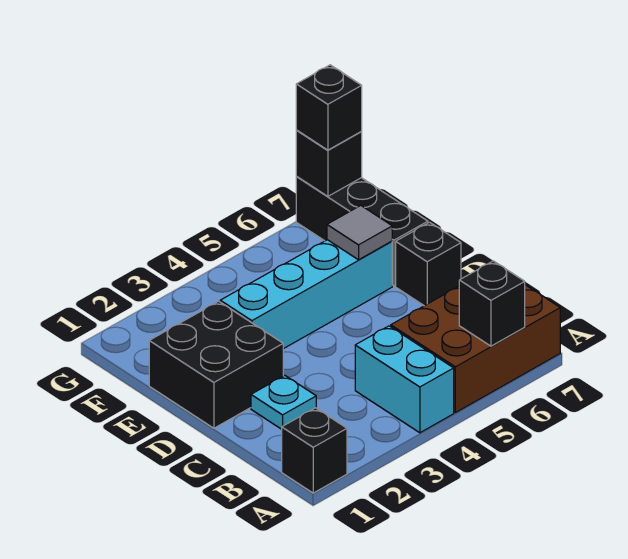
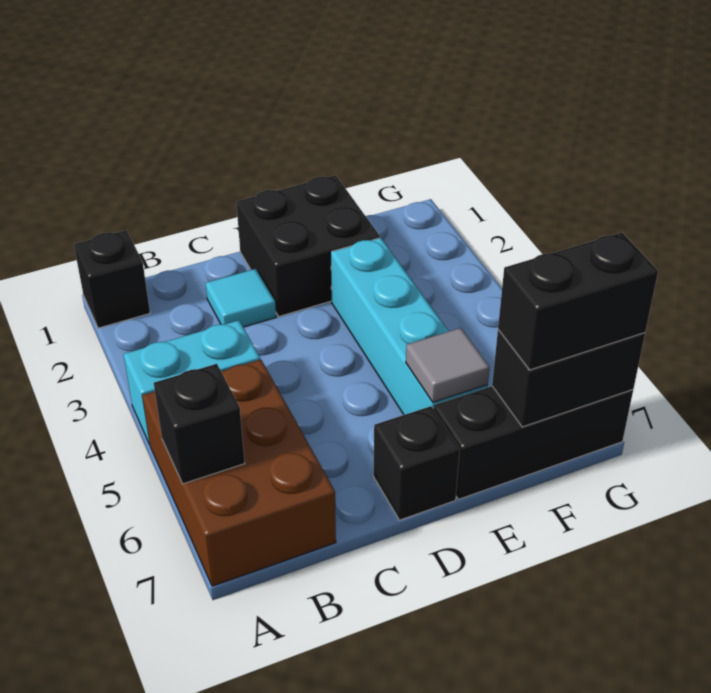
cyan 1x1 plate [251,375,316,429] -> cyan 1x1 tile [206,269,276,327]
black 1x1 brick [296,130,362,196] -> black 1x2 brick [492,330,645,427]
black 1x1 brick [296,65,362,150] -> black 1x2 brick [498,233,658,370]

